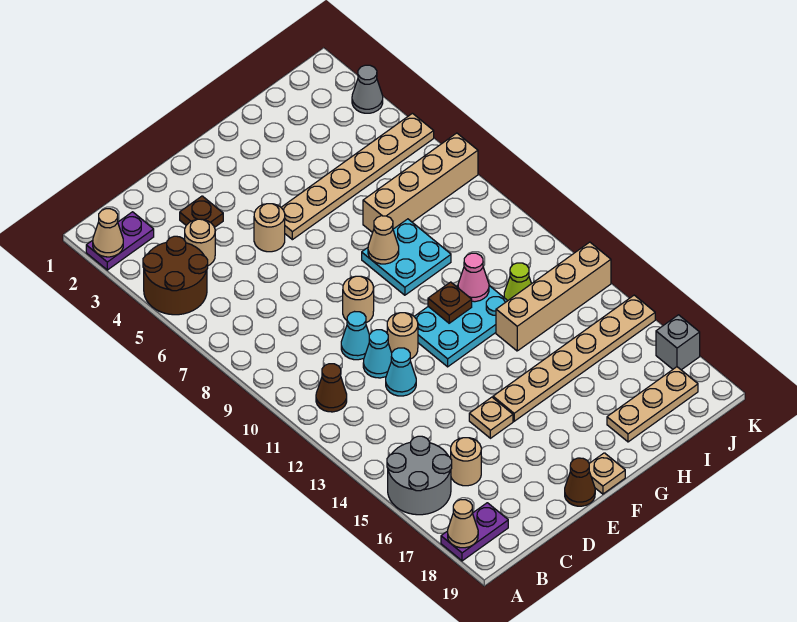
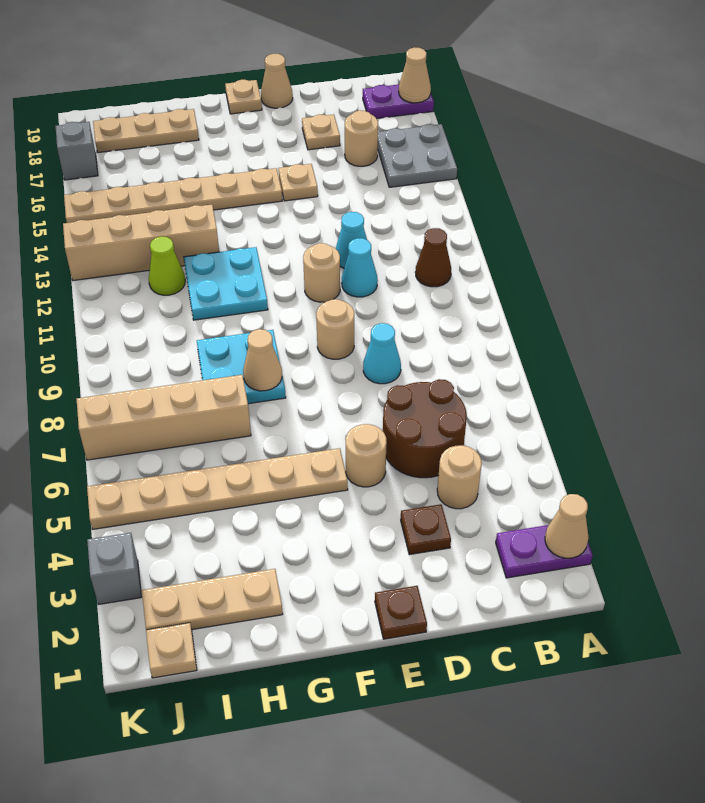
brown 2x2 round brick [143,236,208,315] -> brown 2x2 round brick moved to [383,379,467,478]
grey 2x2 round brick [387,436,452,515] -> grey 2x2 plate [378,124,457,187]
cyan 1x1 cone [341,312,369,360] -> cyan 1x1 cone moved to [363,323,401,384]
none -> tan 1x1 plate [302,114,340,150]
brown 1x1 cone [565,458,595,506] -> tan 1x1 cone [261,54,293,108]
cyan 2x3 plate [414,285,508,367] -> cyan 2x2 plate [184,247,268,320]
brown 1x1 plate [428,282,472,323] -> brown 1x1 plate moved to [375,586,427,639]
none -> tan 1x3 plate [142,569,283,630]
pink 1x1 cone [458,253,489,302] -> none
none -> tan 1x1 plate [146,623,197,678]
grey 1x1 cone [352,65,383,113] -> grey 1x1 brick [87,533,141,604]

